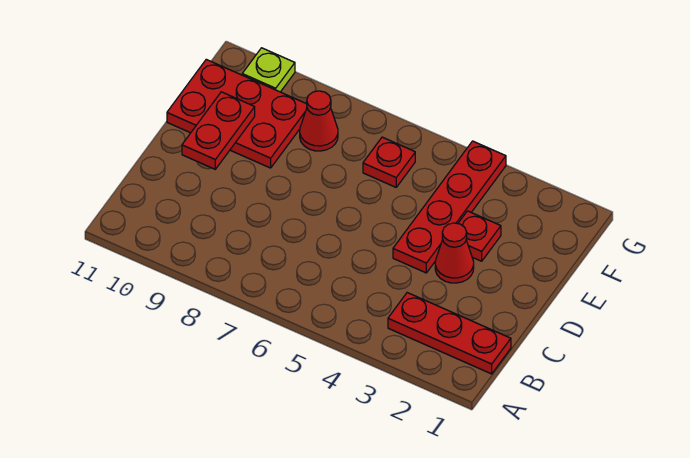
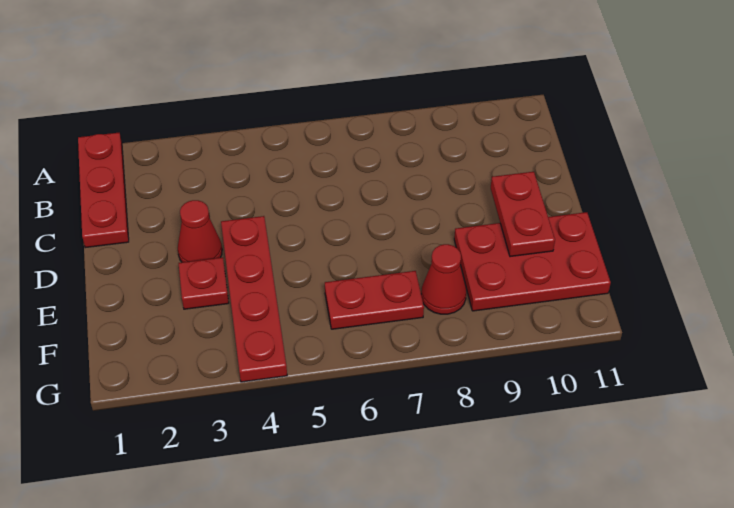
red 1x3 plate [388,293,511,374] -> red 1x3 plate turned to [78,133,129,248]
red 1x1 plate [363,137,415,187] -> red 1x2 plate [325,271,424,329]
lime 1x1 plate [242,48,295,92] -> none

